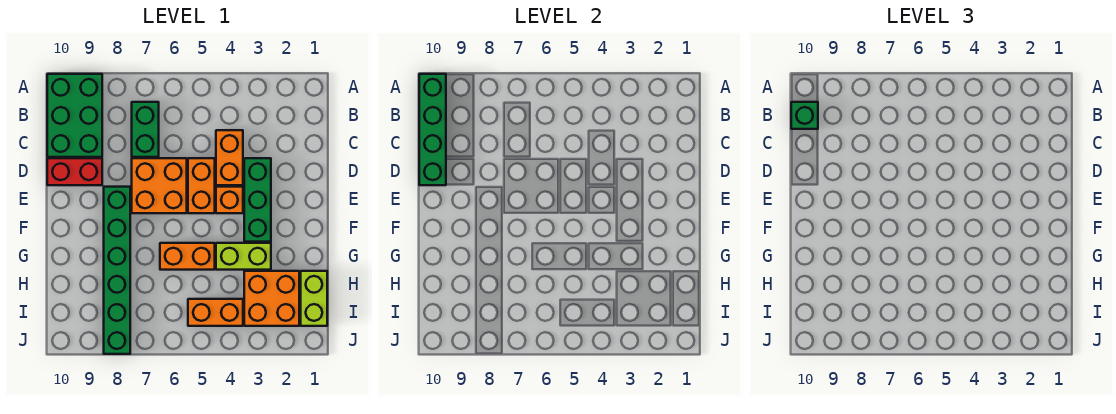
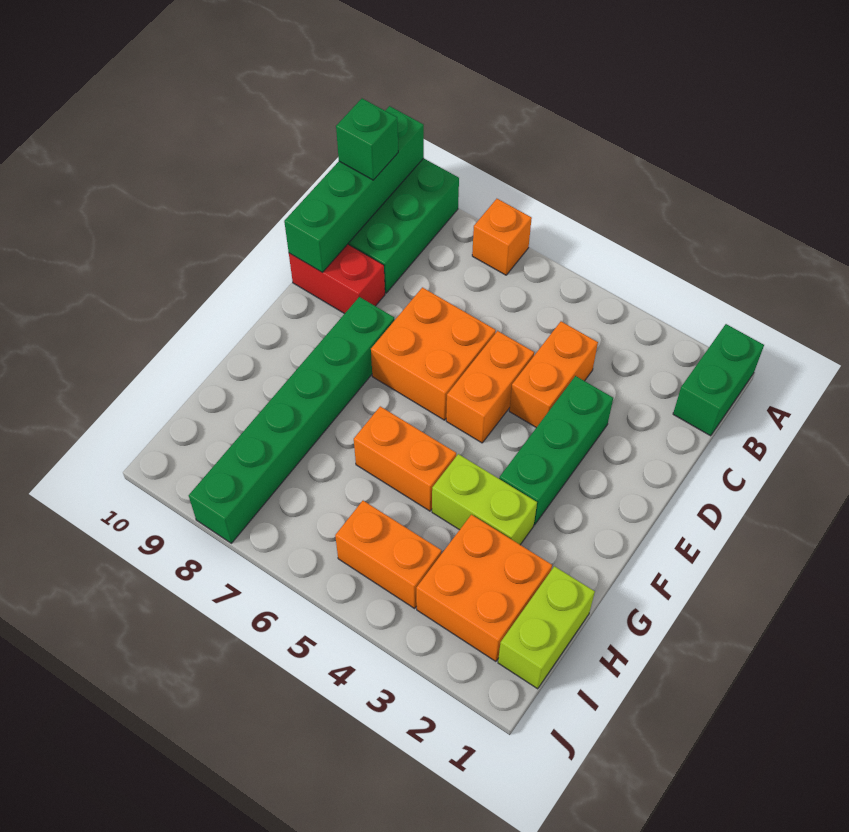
green 1x2 brick [132,102,159,157] -> green 1x2 brick moved to [673,324,764,436]
orange 1x1 brick [216,187,243,213] -> orange 1x1 brick moved to [472,199,532,275]

